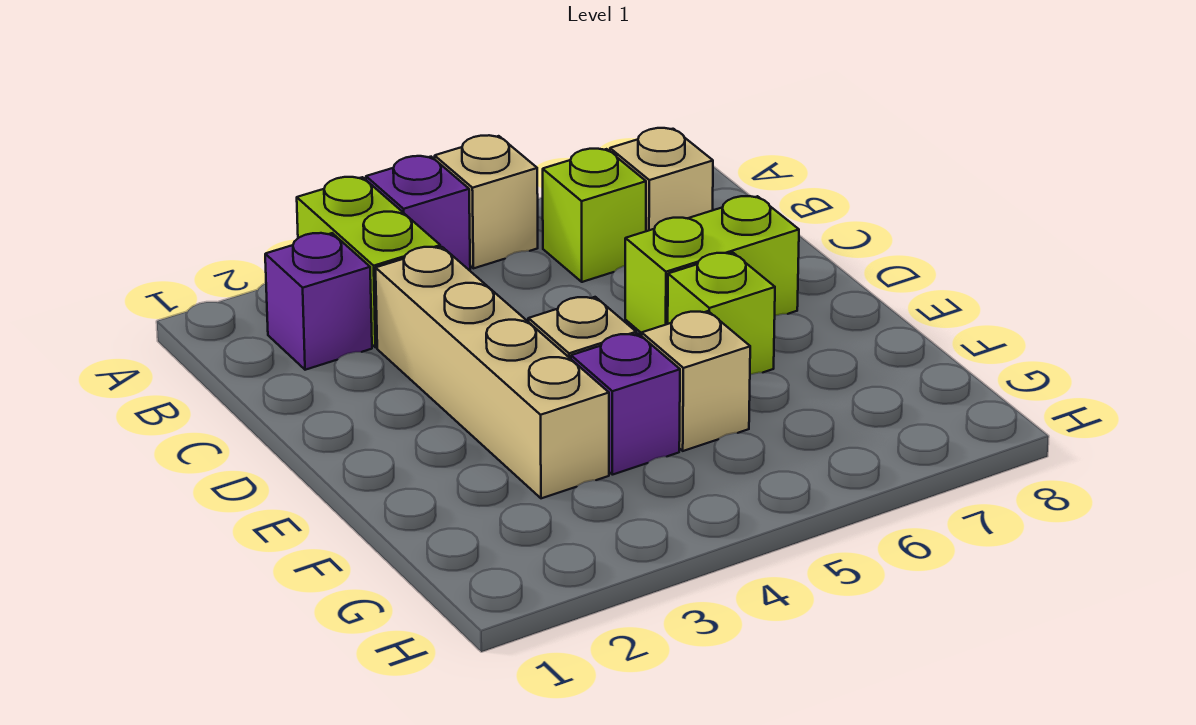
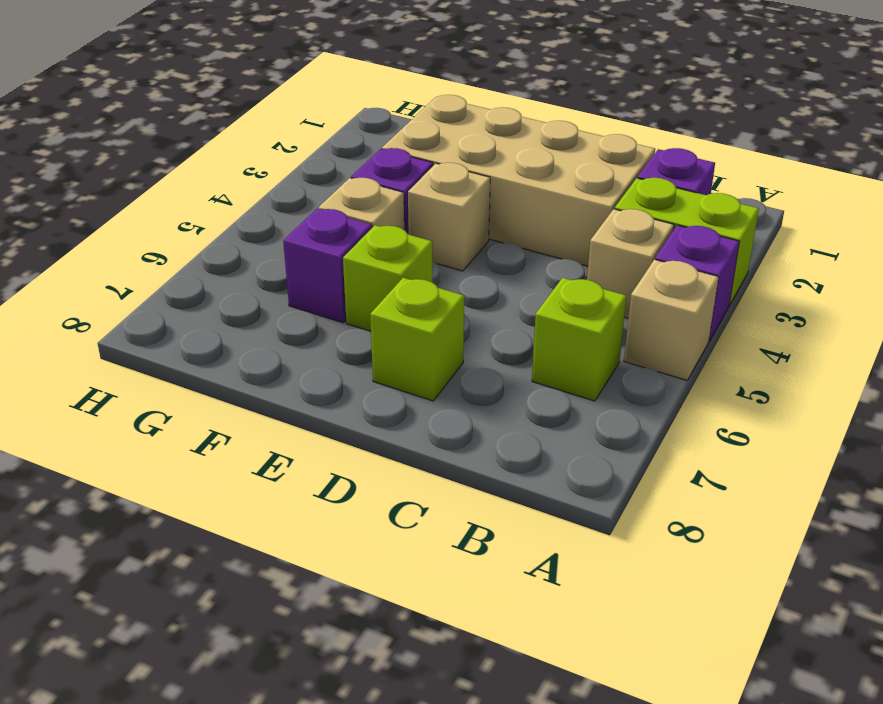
tan 1x1 brick [610,128,713,231] -> tan 1x1 brick moved to [587,209,674,318]
tan 1x4 brick [376,247,609,498] -> tan 2x4 brick [382,95,655,266]
lime 1x2 brick [625,196,799,333] -> lime 1x1 brick [370,278,464,401]
none -> purple 1x1 brick [283,209,372,323]

